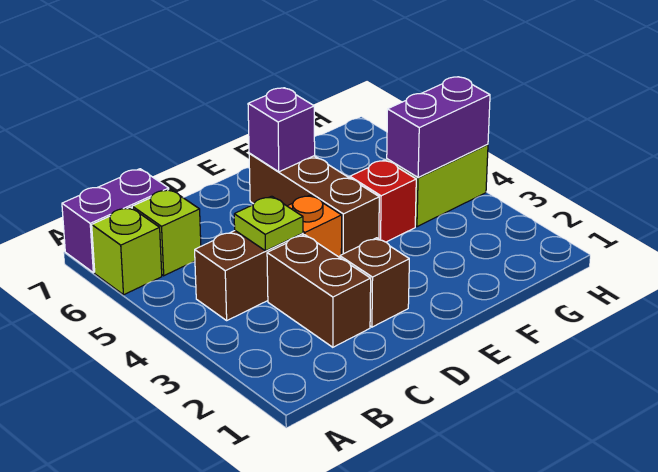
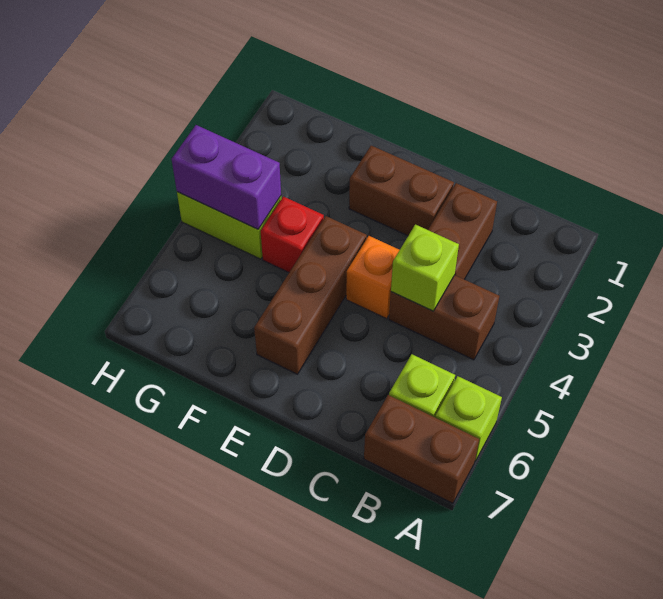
purple 1x2 brick [62,169,169,273] -> brown 1x2 brick [364,395,479,503]
lime 1x1 plate [234,196,303,251] -> lime 1x1 brick [391,225,459,311]
brown 1x1 brick [340,238,409,327] -> brown 1x2 brick [349,146,454,236]
purple 1x1 brick [248,88,315,172] -> none

